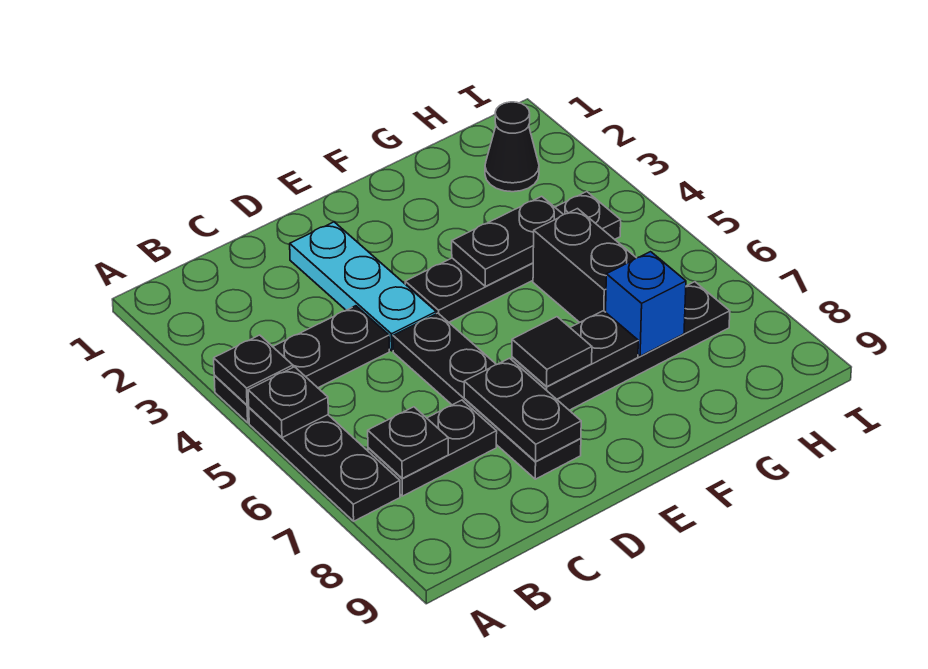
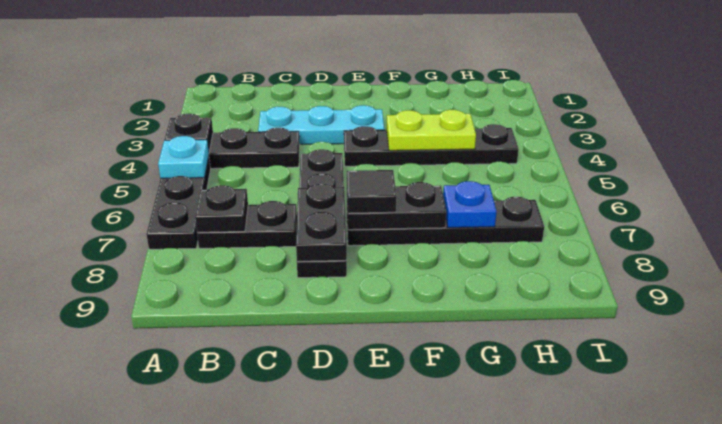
black 1x1 plate [248,367,328,438] -> cyan 1x1 plate [158,136,209,178]
cyan 1x3 plate [290,222,436,351] -> cyan 1x3 plate turned to [258,105,384,144]
black 1x2 plate [452,196,563,286] -> lime 1x2 plate [386,110,476,151]
black 1x2 brick [533,209,636,322] -> none
blue 1x1 brick [606,252,686,356] -> blue 1x1 plate [443,181,497,228]
black 1x1 cone [485,102,539,192] -> none

